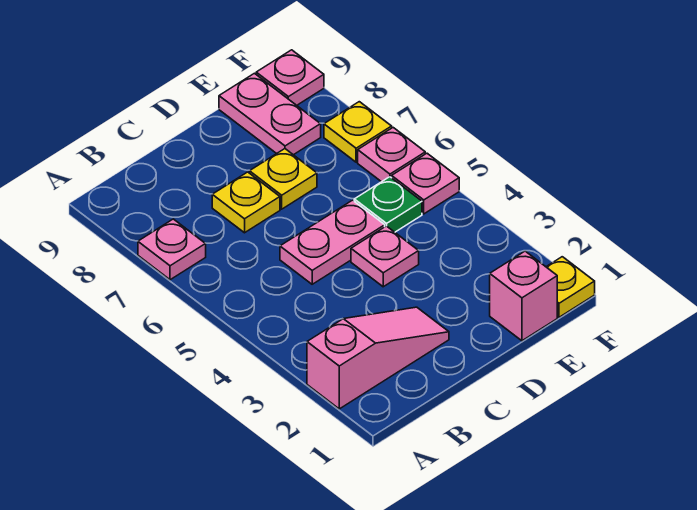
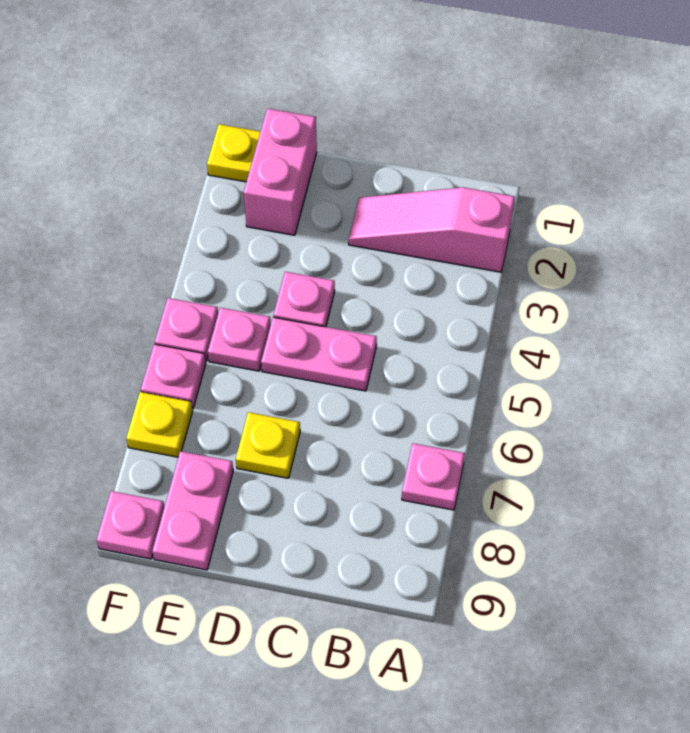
yellow 1x1 plate [212,172,280,233] -> none
pink 1x1 brick [490,251,557,341] -> pink 1x2 brick [244,109,317,235]
green 1x1 plate [354,177,422,232] -> pink 1x1 plate [208,308,271,371]

